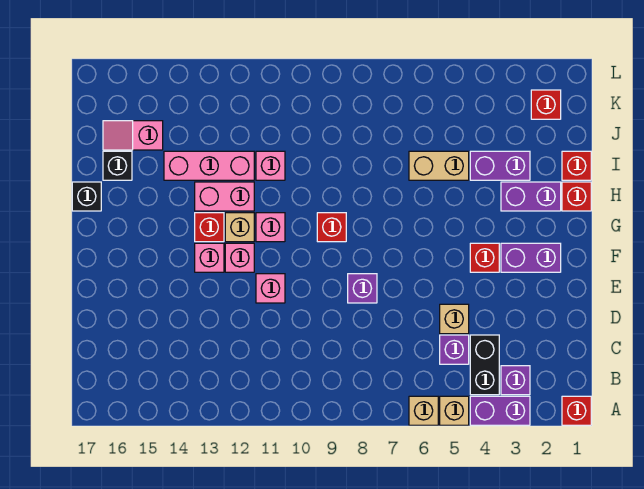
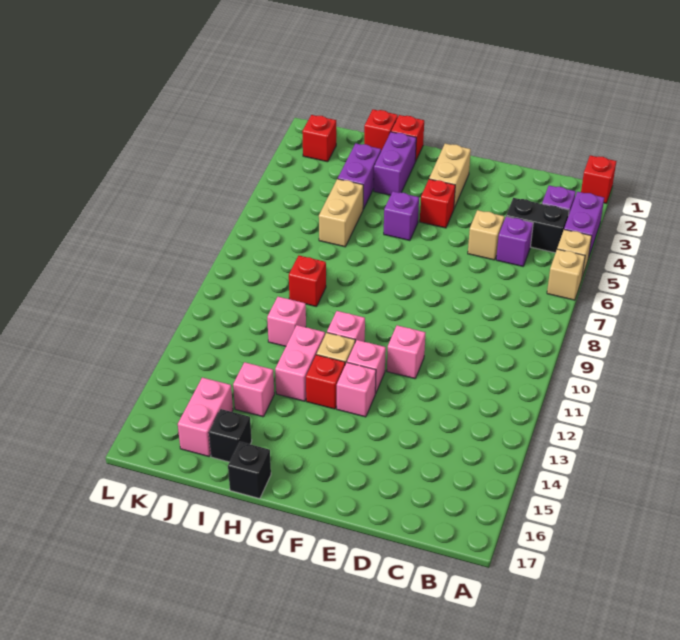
purple 1x1 brick [348,274,377,303] -> purple 1x1 brick moved to [384,191,419,241]
purple 1x2 brick [501,243,561,272] -> tan 1x2 brick [429,144,471,208]
red 1x1 brick [317,213,346,242] -> red 1x1 brick moved to [289,256,326,307]
pink 1x3 brick [164,151,254,180] -> pink 1x1 brick [233,362,274,417]
pink 1x2 slope [103,121,163,150] -> pink 1x2 brick [178,378,233,457]

